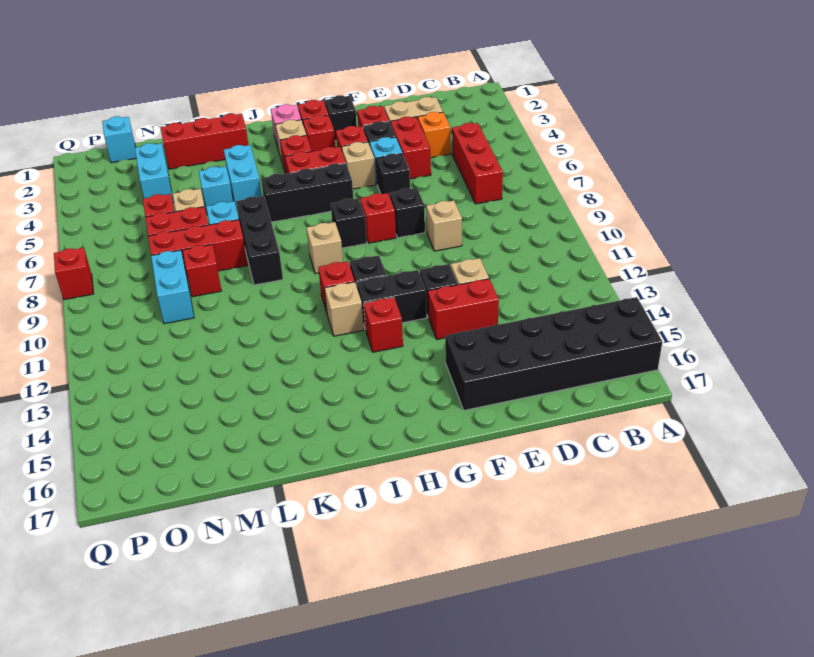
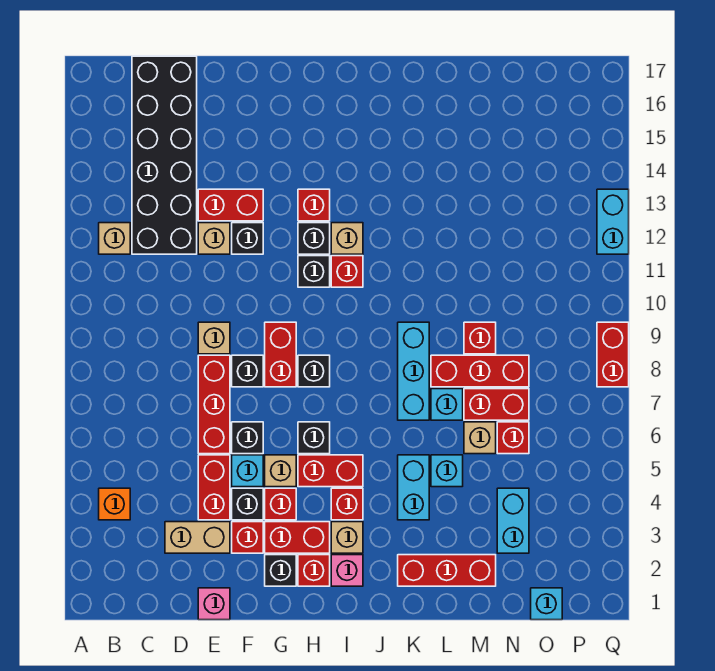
black 2x6 brick [445,297,662,410] -> black 2x6 brick turned to [132,56,197,254]
red 1x3 brick [452,123,503,204] -> red 1x3 brick moved to [198,355,230,454]
orange 1x1 brick [418,112,451,158] -> orange 1x1 brick moved to [99,488,130,520]
none -> pink 1x1 brick [198,588,230,620]
red 1x1 brick [360,193,396,243] -> red 1x2 brick [265,322,296,387]
black 1x2 brick [357,270,427,330] -> black 1x1 brick [298,223,330,254]
red 1x1 brick [303,115,336,151] -> red 1x2 brick [265,522,330,553]
black 1x3 brick [261,163,353,222] -> black 1x1 brick [298,422,330,454]
tan 1x1 brick [306,222,343,274] -> tan 1x1 brick moved to [99,223,130,254]
black 1x3 brick [236,196,283,285] -> cyan 1x3 brick [398,322,429,420]
cyan 1x2 brick [151,250,194,324] -> cyan 1x2 brick moved to [597,189,629,254]
red 1x1 brick [54,248,94,300] -> red 1x2 brick [597,322,629,387]

